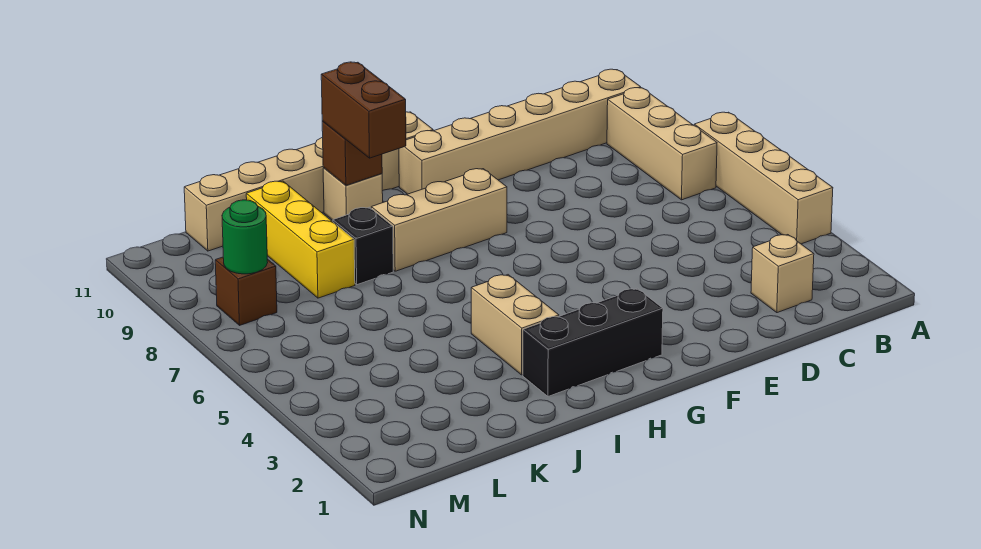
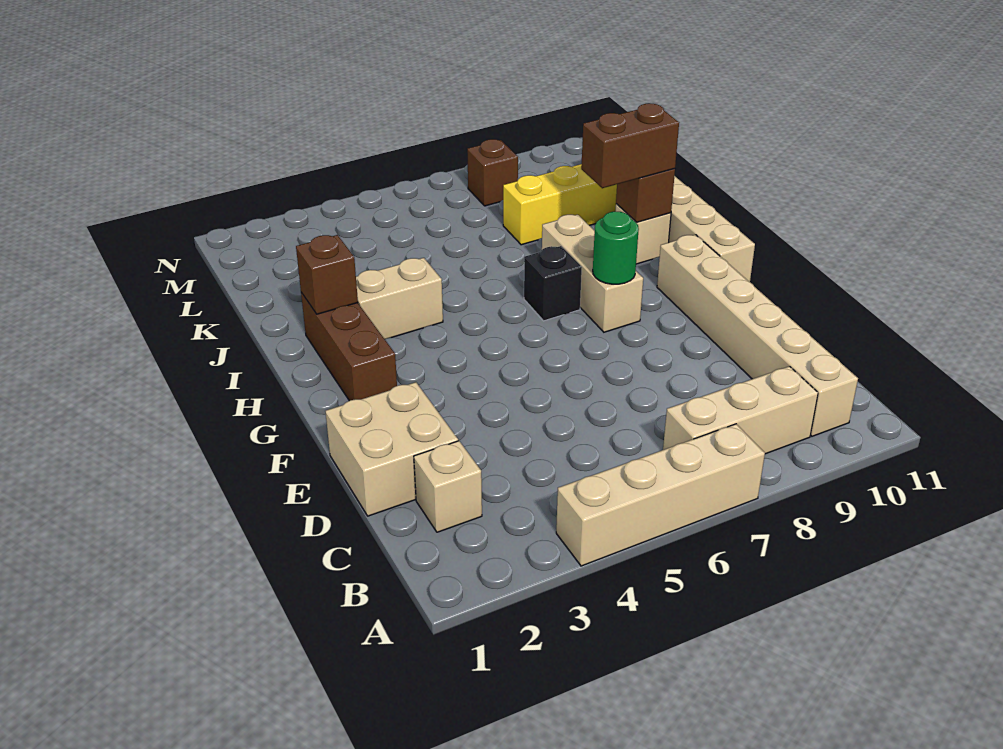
none -> tan 2x2 brick [325,382,458,516]
black 1x3 brick [523,288,663,396] -> brown 1x3 brick [301,293,397,401]
none -> brown 1x1 brick [296,235,358,314]
black 1x1 brick [333,207,393,285] -> black 1x1 brick moved to [524,246,582,321]
green 1x1 round brick [222,200,268,274] -> green 1x1 round brick moved to [593,211,639,284]

